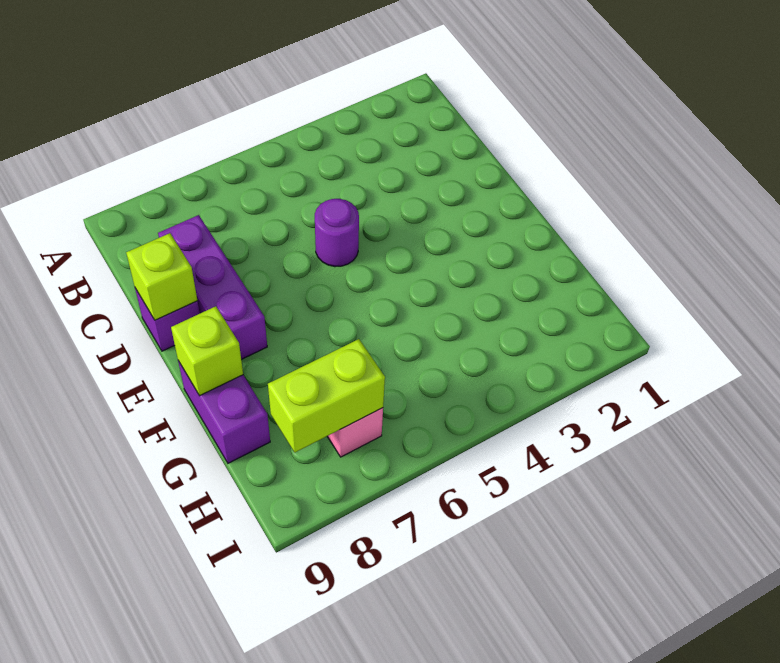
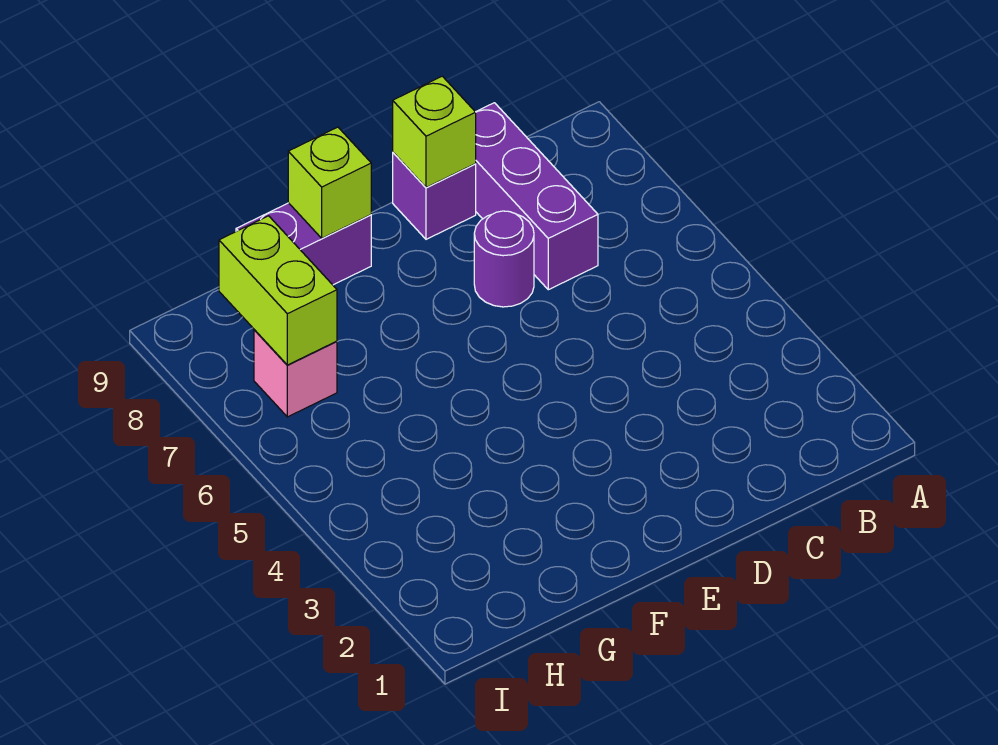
purple 1x3 brick [158,215,267,360] -> purple 1x3 brick turned to [476,103,598,290]
purple 1x1 round brick [315,199,359,267] -> purple 1x1 round brick moved to [474,211,534,307]

